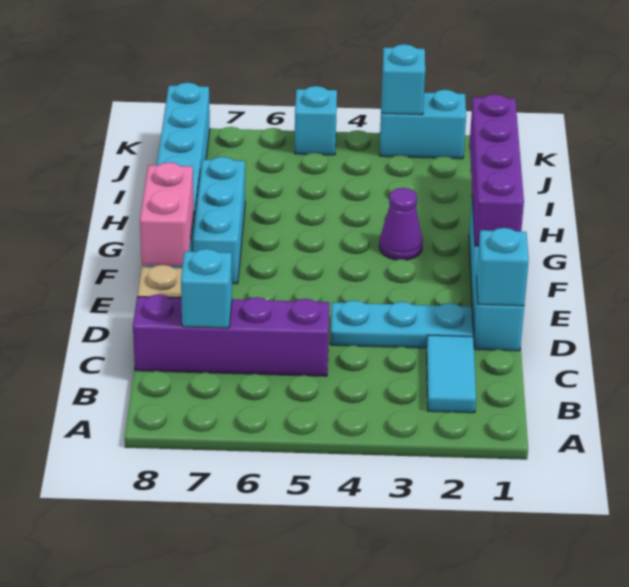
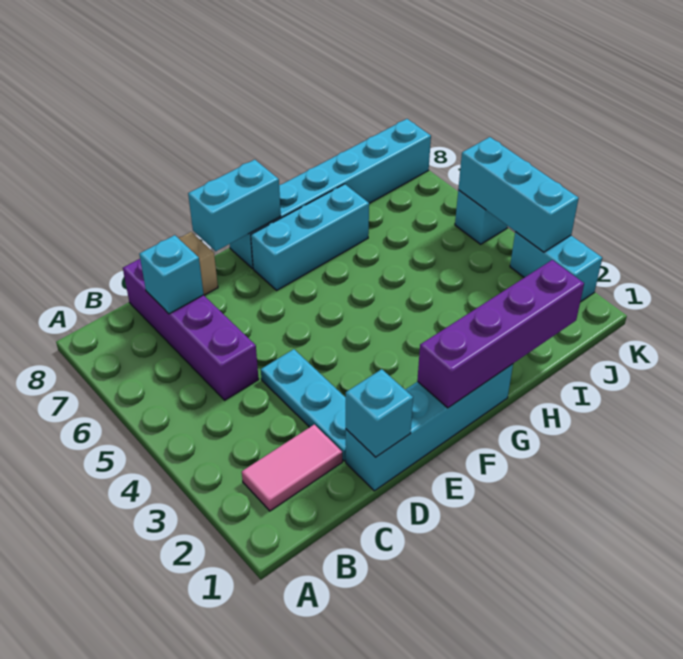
cyan 1x2 tile [427,335,476,413] -> pink 1x2 tile [242,424,342,511]
pink 1x2 brick [140,162,194,266] -> cyan 1x2 brick [188,160,281,251]
purple 1x1 cone [379,188,423,260] -> none
cyan 1x1 brick [382,44,425,115] -> cyan 1x3 brick [458,137,579,252]

